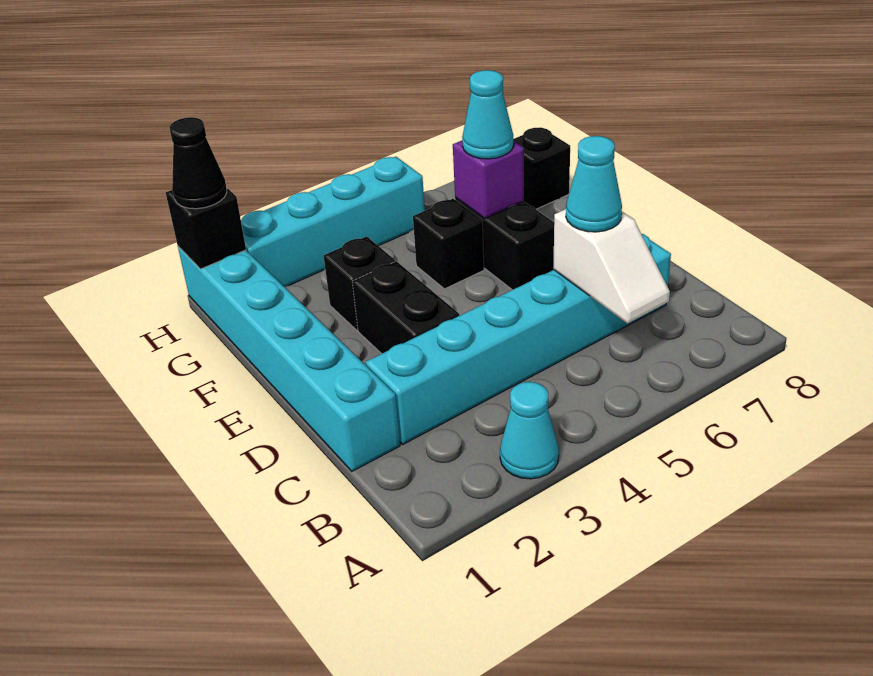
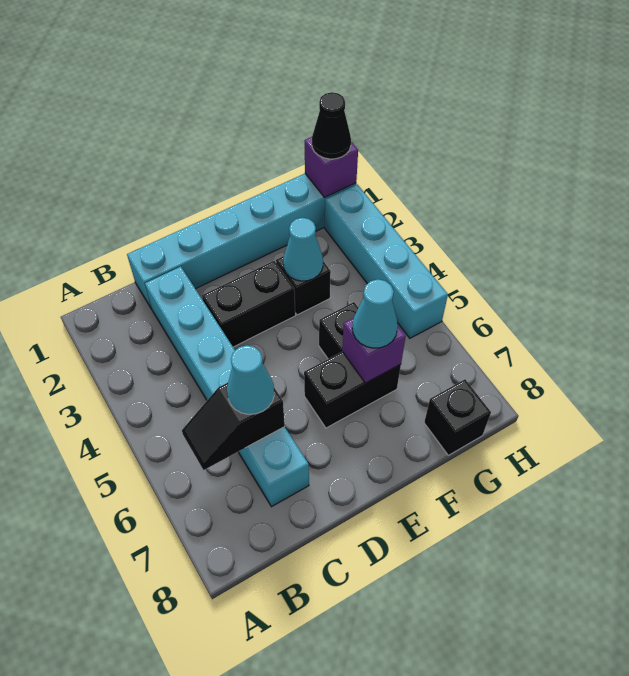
cyan 1x1 cone [500,382,559,479] -> cyan 1x1 cone moved to [283,218,323,281]
white 1x2 slope [553,209,670,323] -> black 1x2 slope [182,383,285,470]
black 1x1 brick [166,188,246,269] -> purple 1x1 brick [305,137,358,198]

